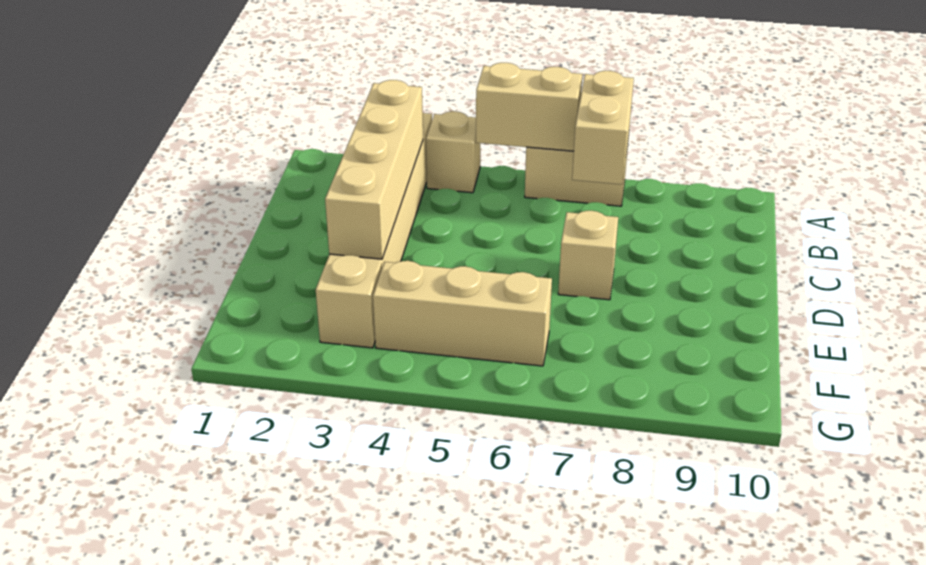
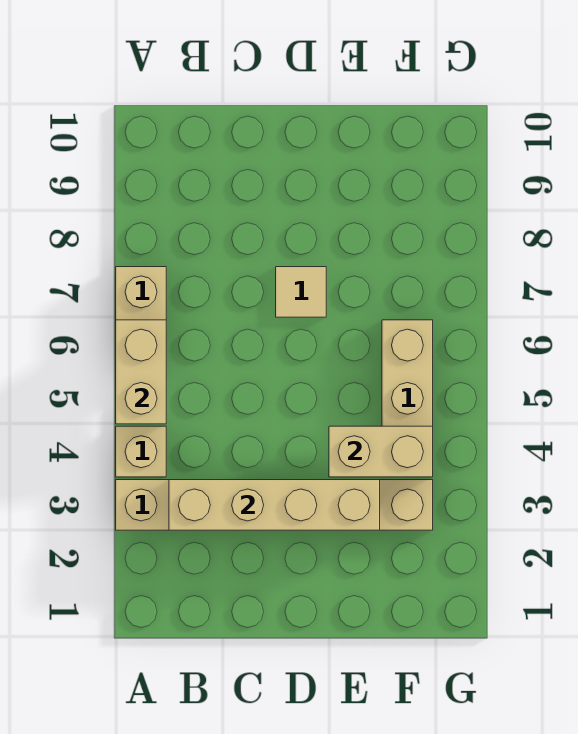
tan 1x2 brick [572,71,634,184] -> tan 1x2 brick moved to [329,426,433,477]
tan 1x1 brick [558,211,618,300] -> tan 1x1 tile [276,267,326,317]

